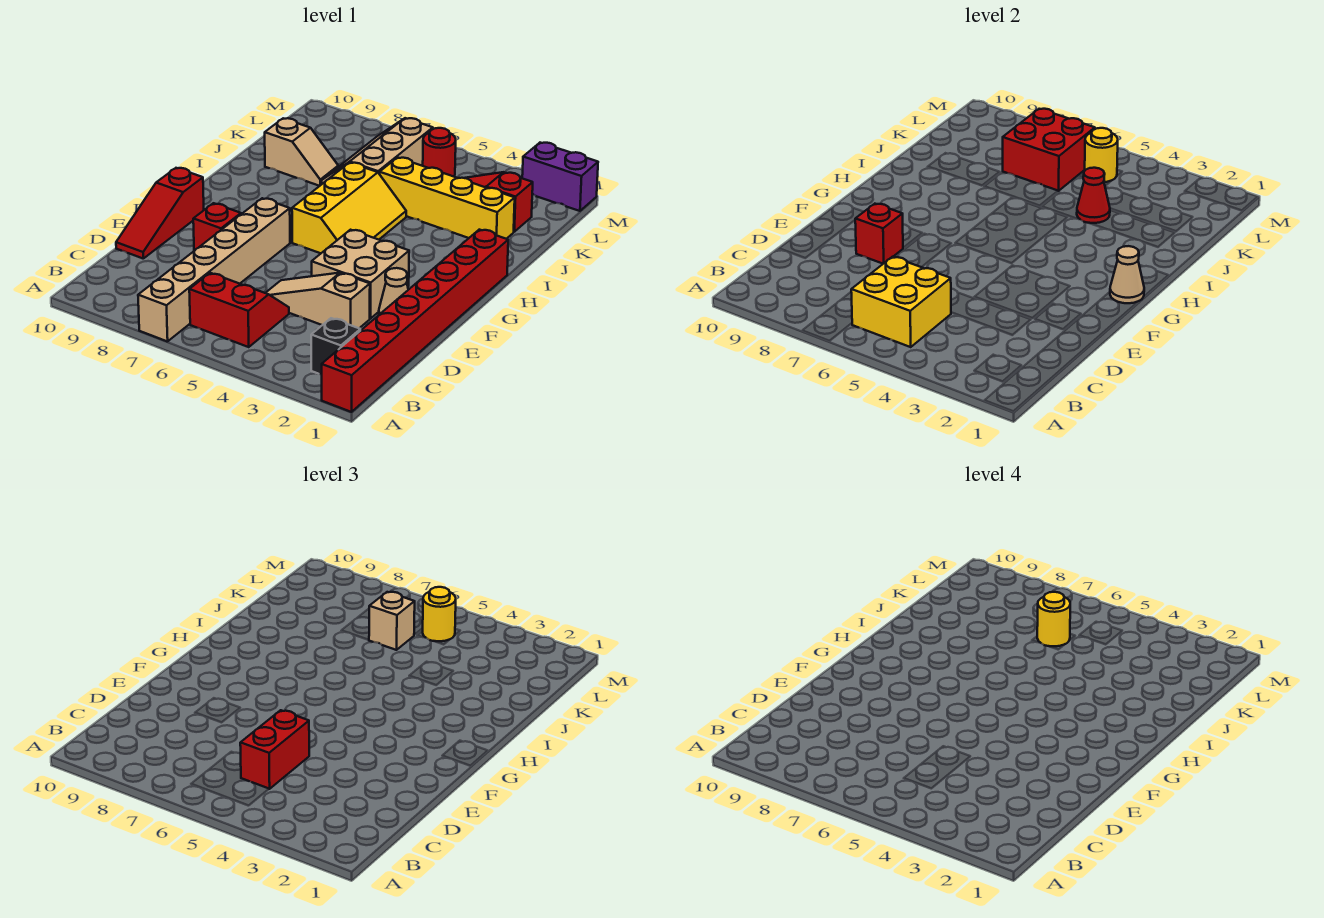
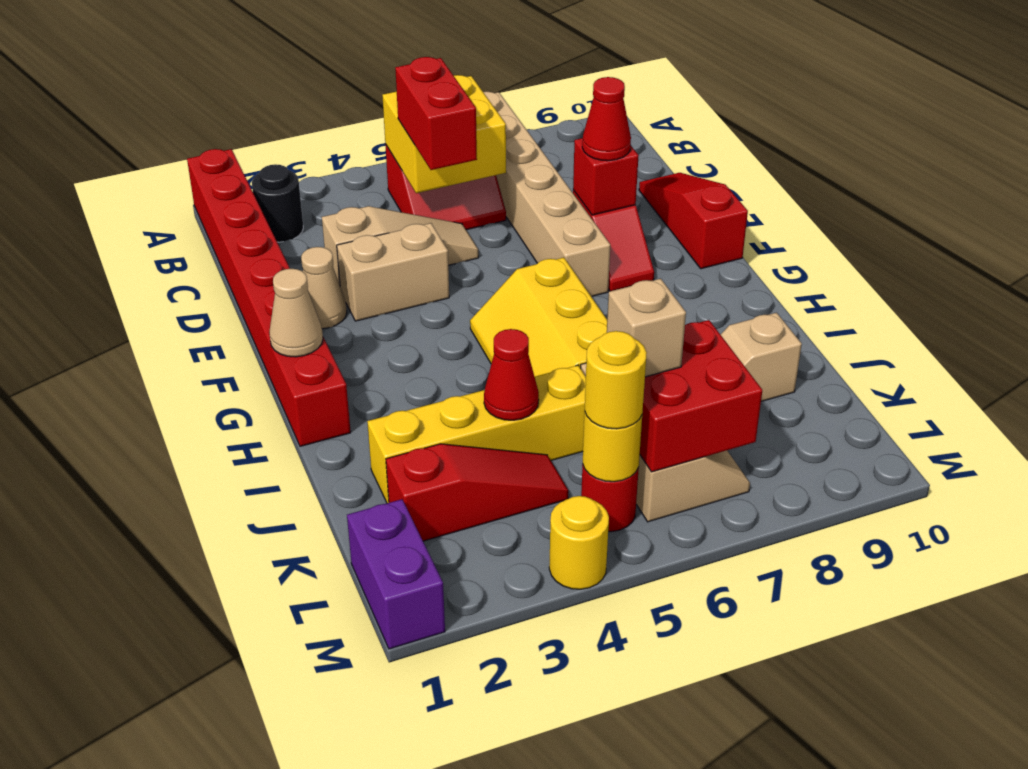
black 1x1 brick [311,318,360,375] -> black 1x1 round brick [252,164,303,242]
tan 2x2 brick [312,230,409,319] -> tan 1x2 brick [337,223,449,321]
none -> red 1x1 cone [582,77,631,161]
yellow 1x1 round brick [1037,592,1070,646] -> yellow 1x1 round brick moved to [549,496,609,589]
purple 1x2 brick [522,143,598,211] -> purple 1x2 brick turned to [347,499,445,649]

